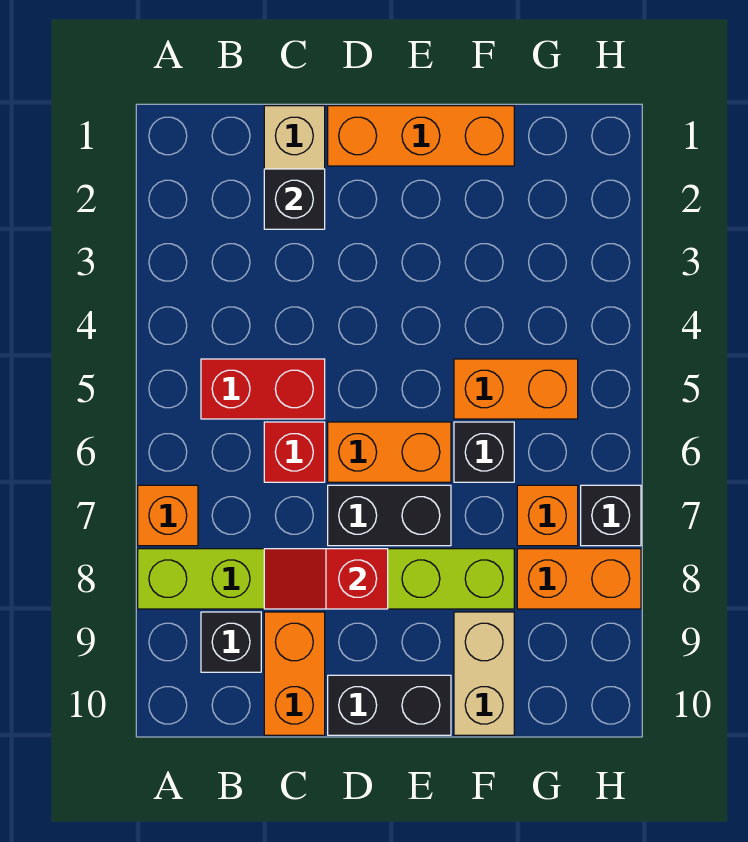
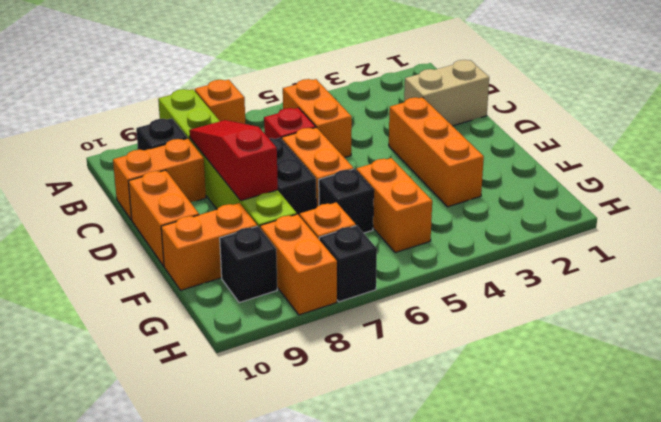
red 1x2 brick [201,359,325,419] -> orange 1x2 brick [283,79,352,158]
black 1x1 brick [264,169,325,229] -> black 1x1 brick moved to [220,226,277,303]
red 1x2 slope [264,549,388,609] -> red 1x3 slope [189,120,278,201]
orange 1x3 brick [328,106,514,166] -> orange 1x3 brick moved to [389,97,484,207]
black 1x2 brick [328,675,451,735] -> orange 1x2 brick [128,170,199,266]
tan 1x2 brick [454,612,514,735] -> orange 1x2 brick [161,203,257,290]

